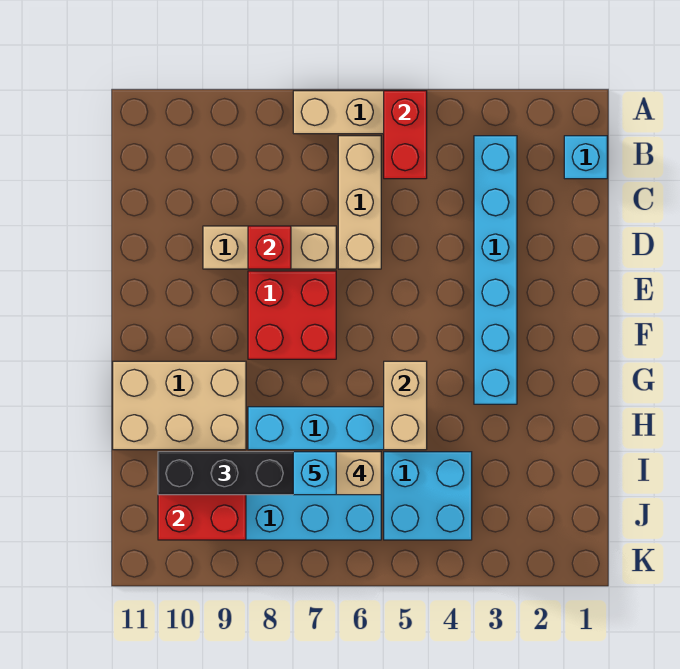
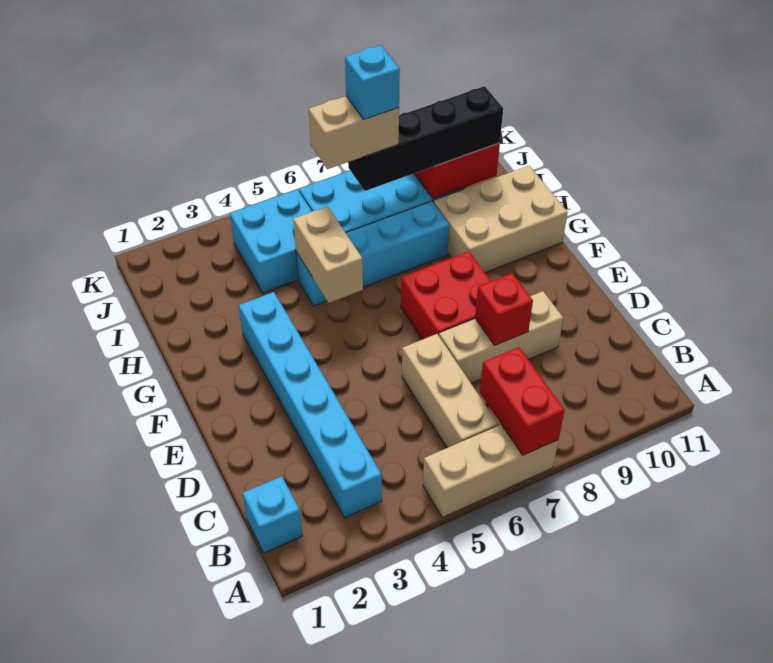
red 1x2 brick [384,91,427,179] -> red 1x2 brick moved to [480,347,565,455]

